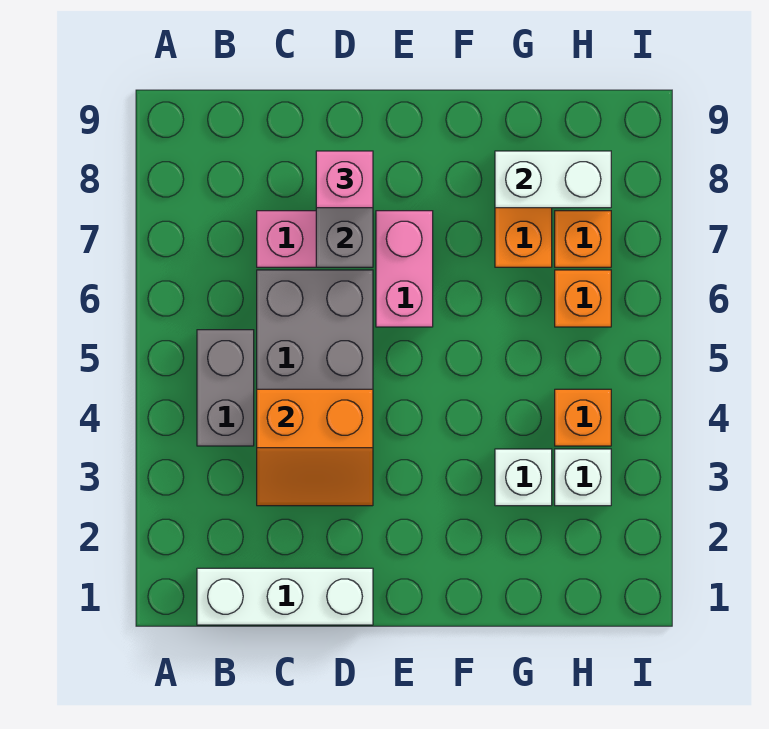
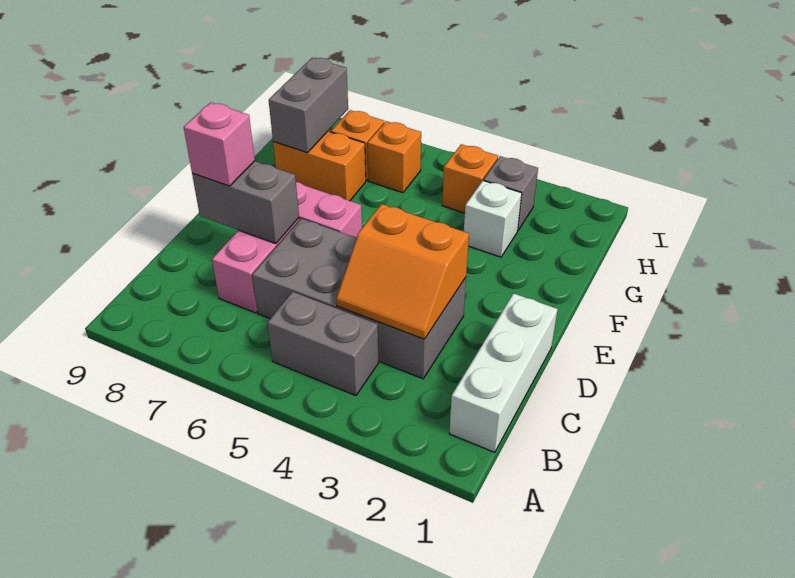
orange 2x2 slope [257,389,373,506] -> orange 2x2 slope turned to [336,204,469,339]
white 1x2 brick [495,151,611,208] -> grey 1x2 brick [269,58,348,153]
white 1x1 brick [555,449,611,506] -> grey 1x1 brick [484,156,538,231]

